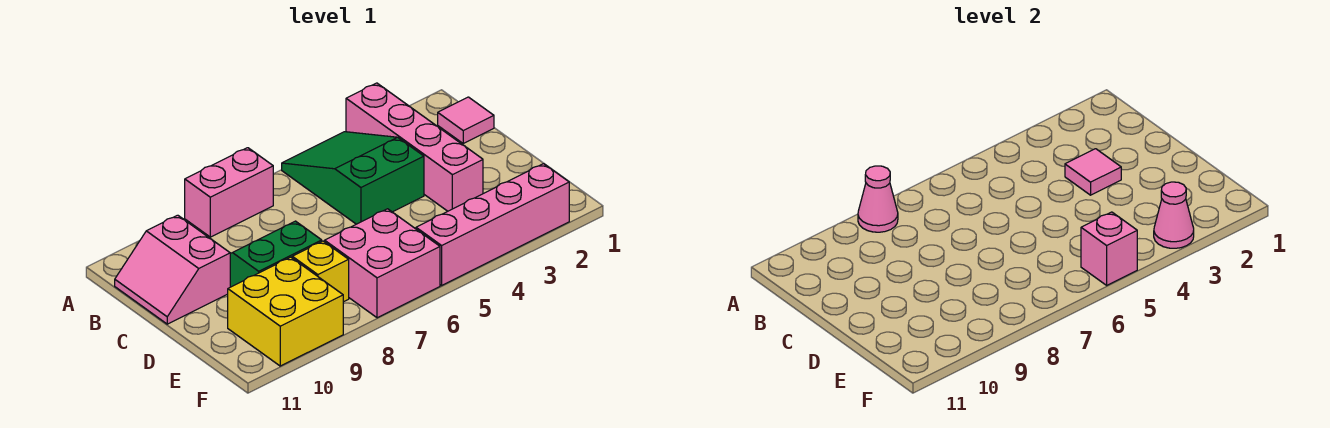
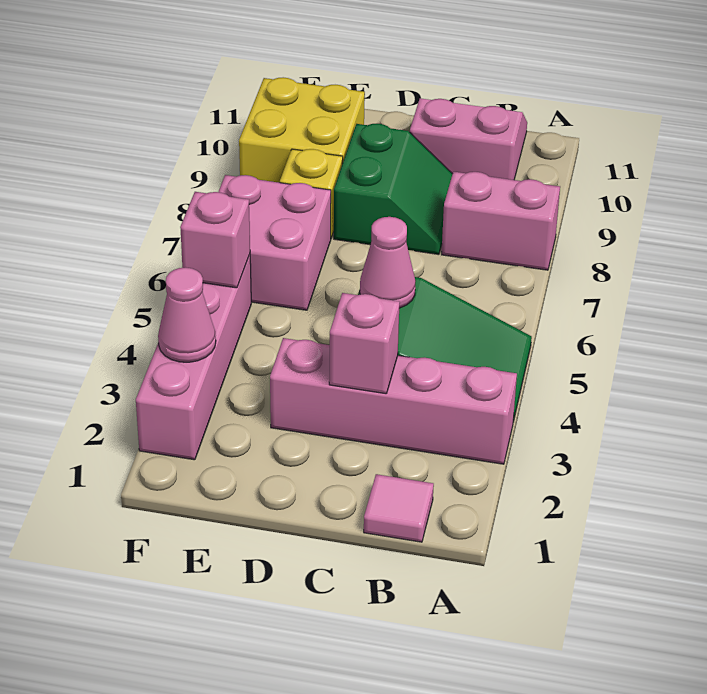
pink 1x2 brick [185,148,273,237] -> pink 1x2 brick turned to [442,172,560,270]
pink 1x1 cone [858,166,898,232] -> pink 1x1 cone moved to [360,217,416,308]
pink 1x1 tile [1065,149,1121,195] -> pink 1x1 brick [329,293,400,394]

